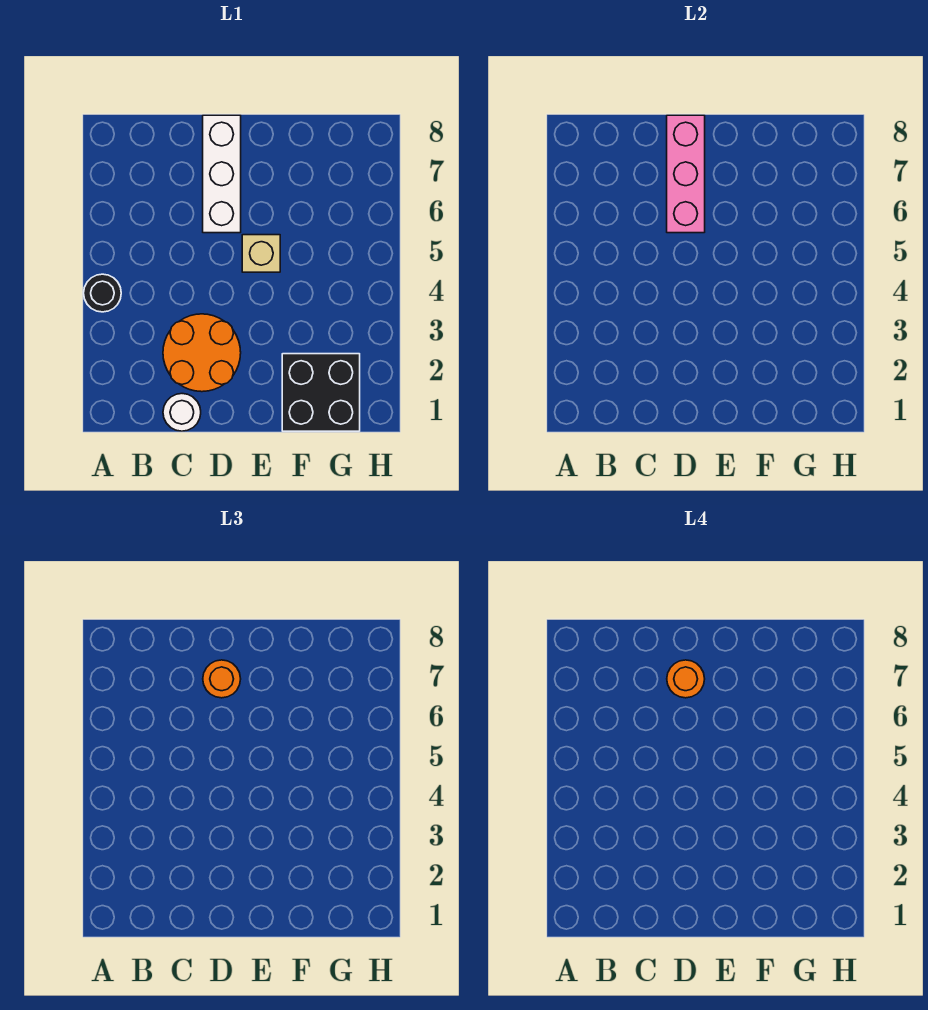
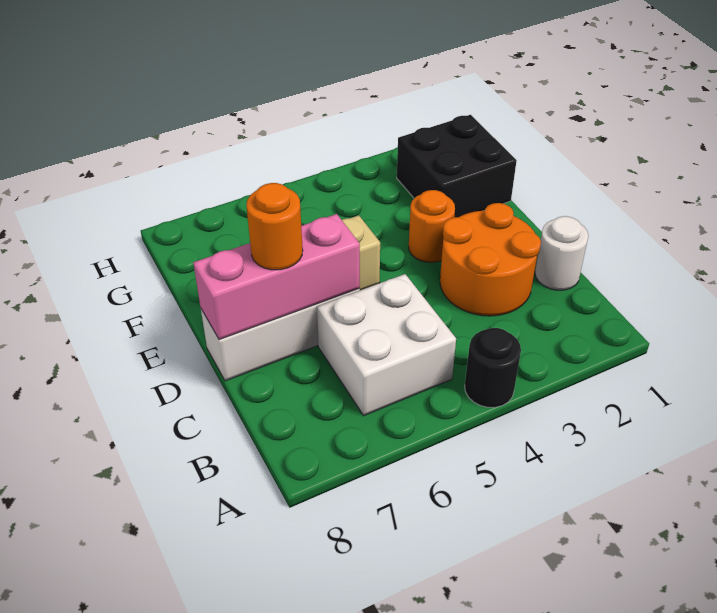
none -> white 2x2 brick [317,274,456,416]
orange 1x1 round brick [667,660,705,698] -> orange 1x1 round brick moved to [409,190,455,262]

